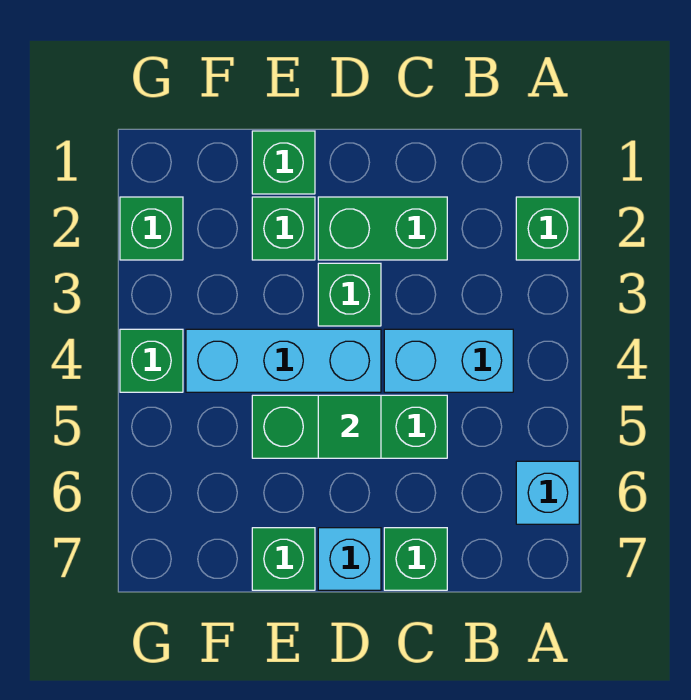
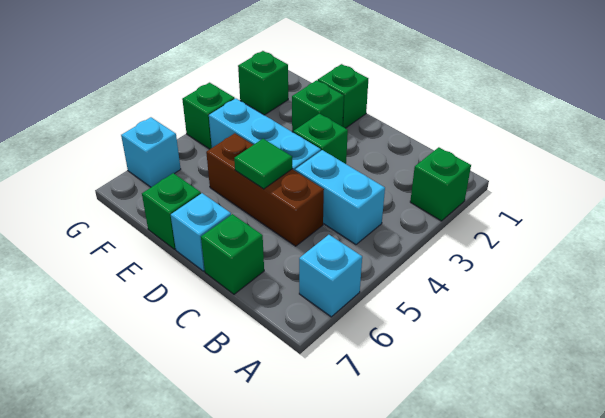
green 1x2 brick [318,197,447,260] -> none
green 1x3 brick [252,395,447,458] -> brown 1x3 brick [206,133,324,246]
none -> cyan 1x1 brick [121,117,181,187]

